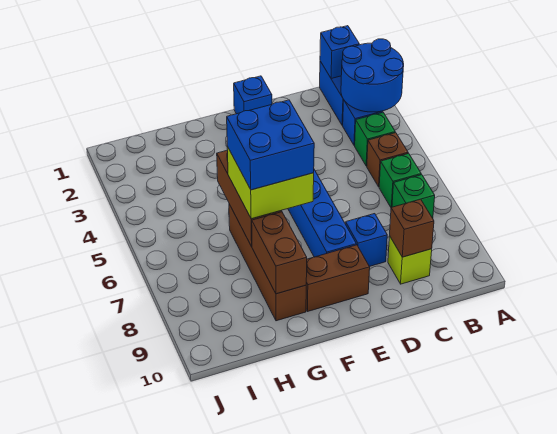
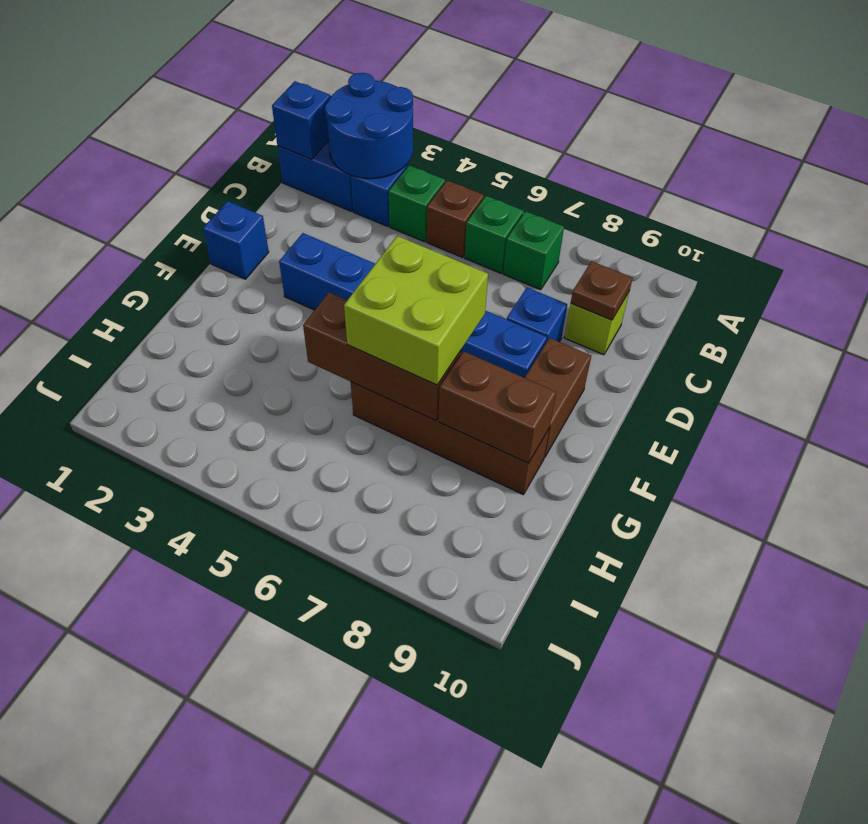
brown 1x1 brick [390,199,434,257] -> brown 1x1 plate [571,261,633,320]
blue 2x2 brick [227,100,314,190] -> none

